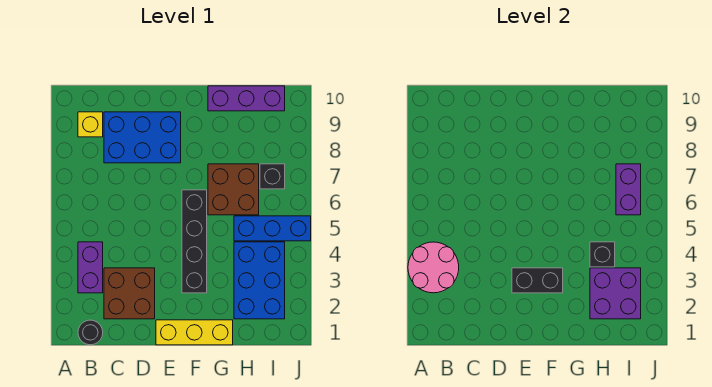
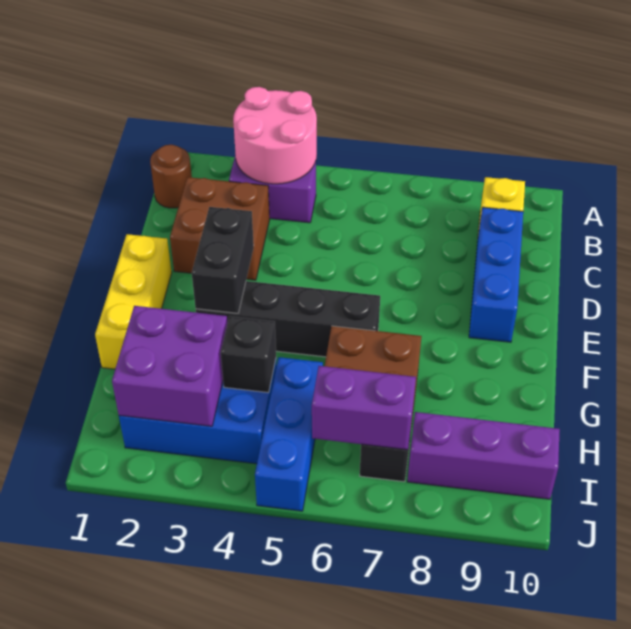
black 1x1 round brick [78,320,103,345] -> brown 1x1 round brick [150,145,192,208]
blue 2x3 brick [104,112,181,163] -> blue 1x3 brick [469,207,523,342]
purple 1x3 brick [208,86,285,111] -> purple 1x3 brick turned to [407,412,560,499]

